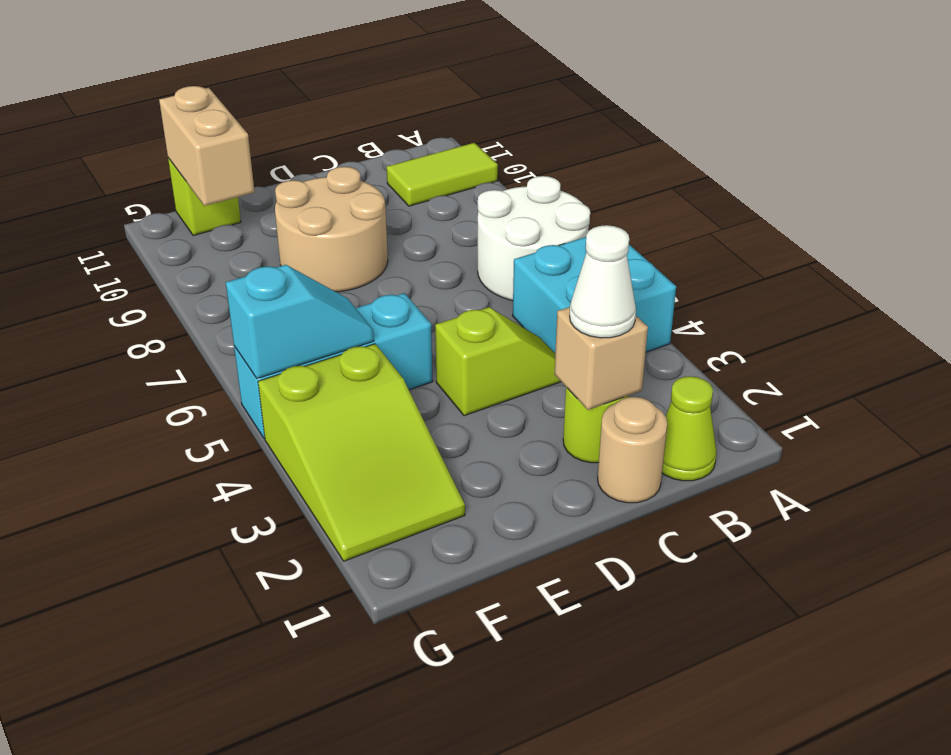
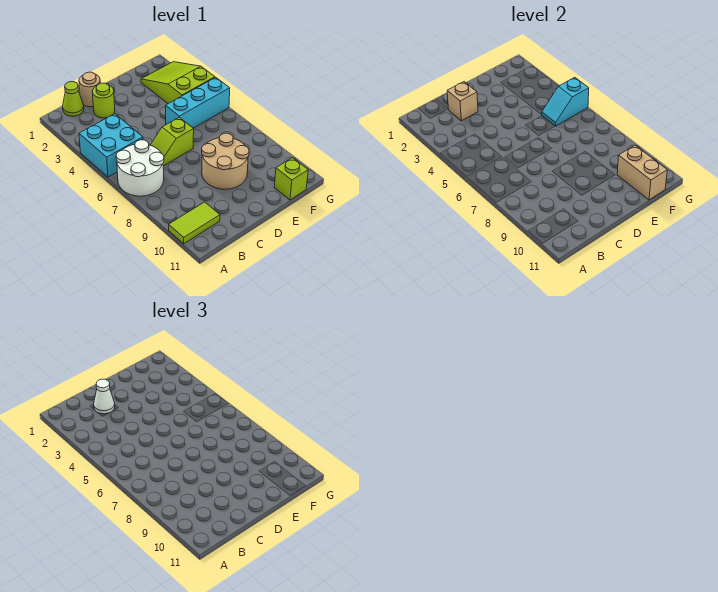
lime 1x2 slope [435,307,561,416] -> lime 1x2 slope moved to [151,117,194,166]

